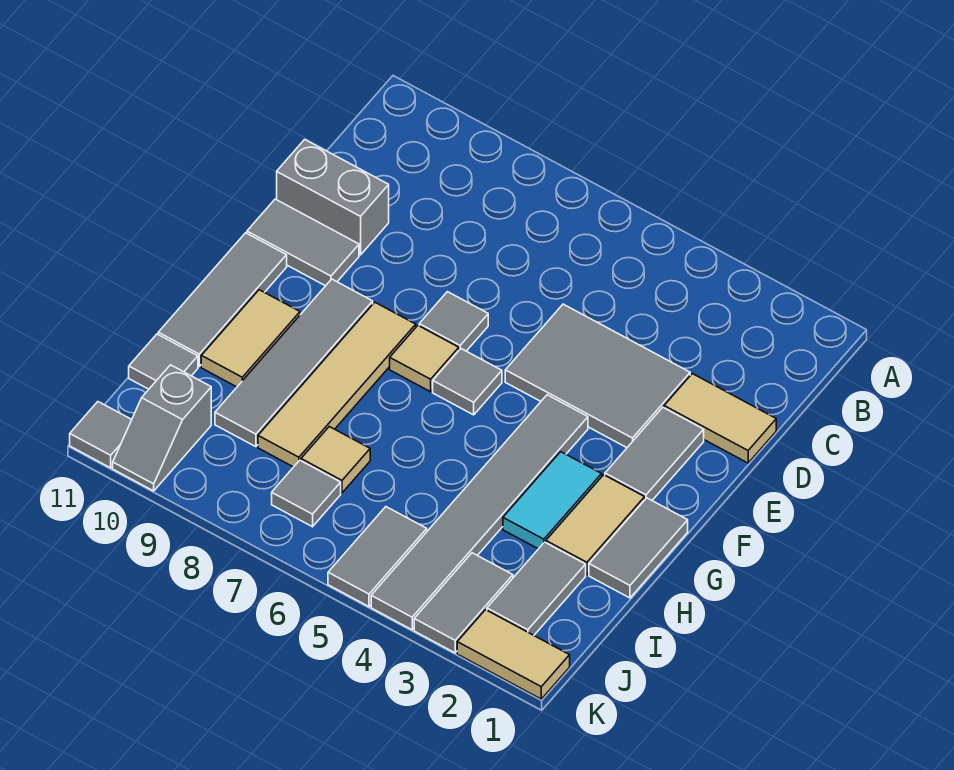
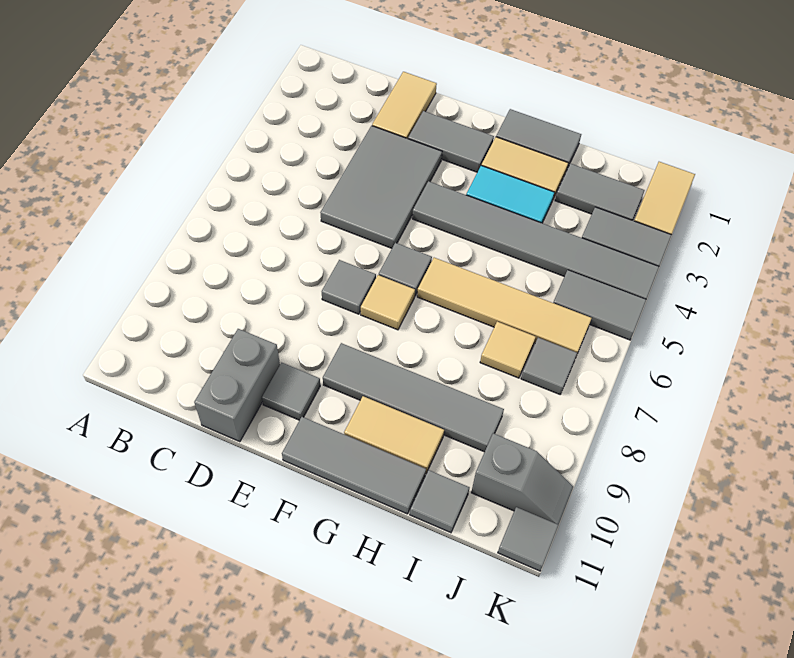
grey 1x2 tile [247,199,359,286] -> grey 1x1 tile [262,363,320,420]
tan 1x4 tile [258,302,416,467] -> tan 1x4 tile moved to [417,258,592,353]

